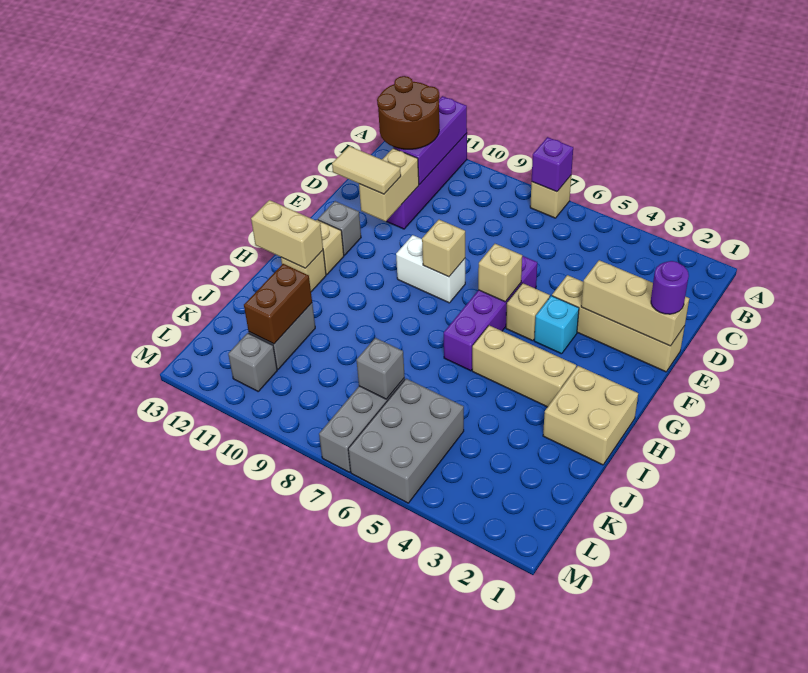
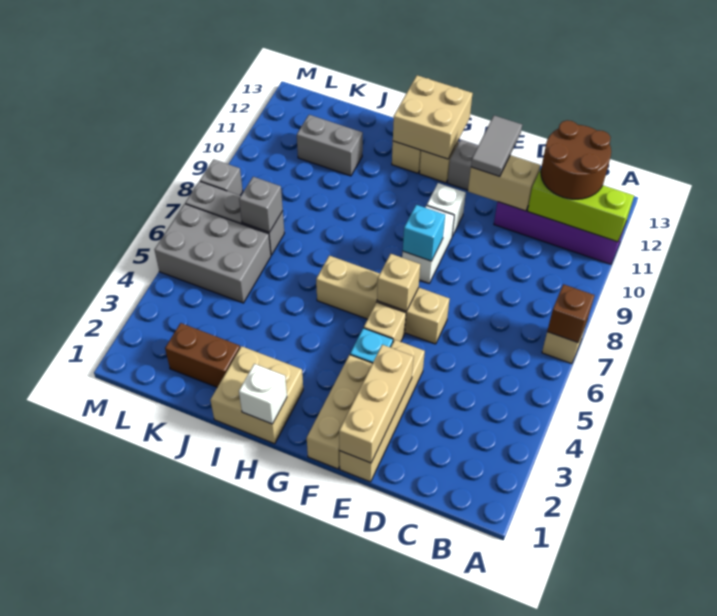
purple 1x1 brick [532,137,573,192] -> brown 1x1 brick [547,284,595,343]
purple 1x3 brick [394,96,467,184] -> lime 1x3 brick [528,169,634,242]
purple 1x1 round brick [651,261,689,314] -> none
purple 1x4 brick [444,256,537,371] -> tan 1x4 brick [316,256,450,344]
tan 1x2 tile [332,146,401,194] -> grey 1x2 tile [471,116,522,177]
tan 1x1 brick [422,220,465,277] -> cyan 1x1 brick [403,205,445,261]
none -> white 1x1 brick [427,183,466,236]
none -> white 1x1 brick [239,364,287,424]
tan 1x3 brick [472,325,576,407] -> tan 1x3 brick moved to [307,355,373,469]
tan 1x2 brick [251,200,323,268] -> tan 2x2 brick [393,75,473,159]
brown 1x2 brick [244,264,312,344] -> brown 1x2 brick moved to [165,323,240,387]
grey 1x1 brick [228,333,277,391] -> grey 1x1 brick moved to [200,160,243,195]

